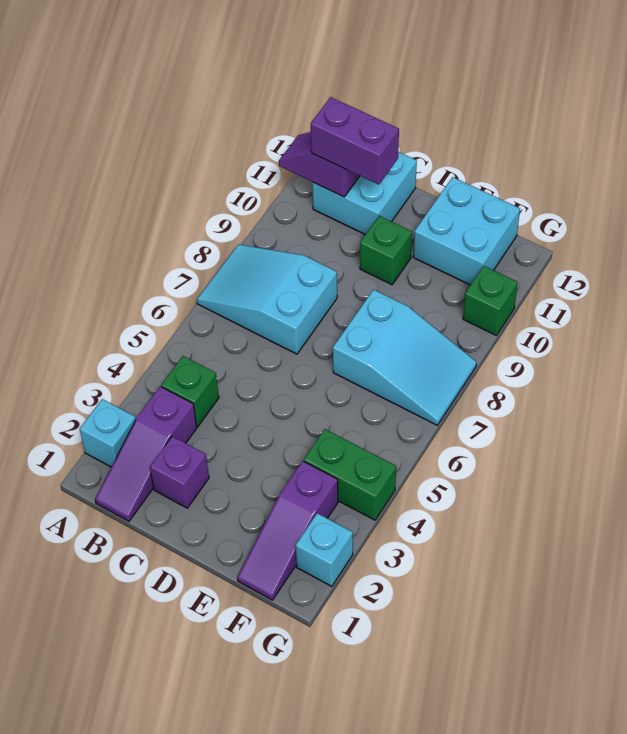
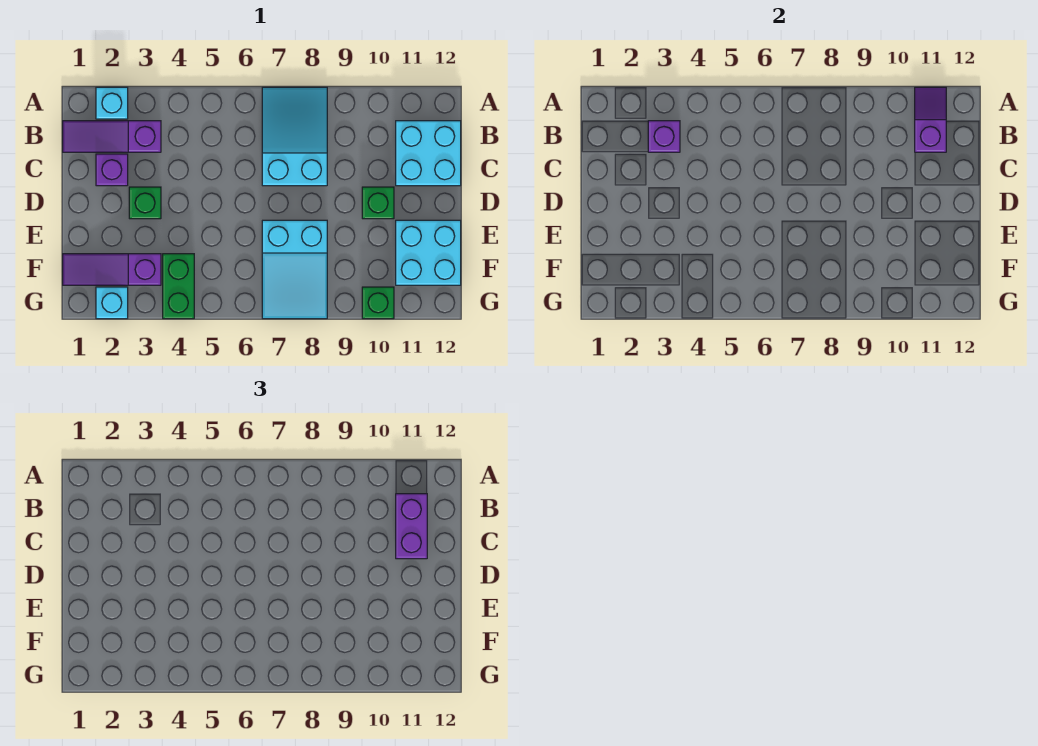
none -> purple 1x1 brick [648,121,680,152]
green 1x1 brick [161,356,219,427] -> green 1x1 brick moved to [129,187,161,219]

